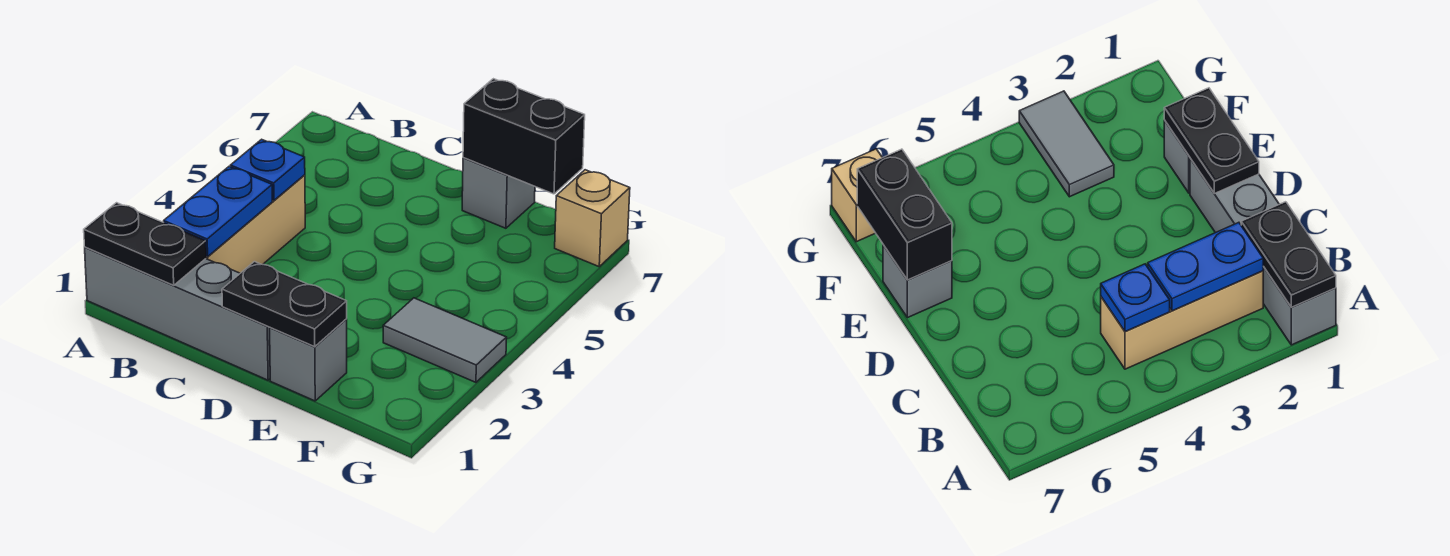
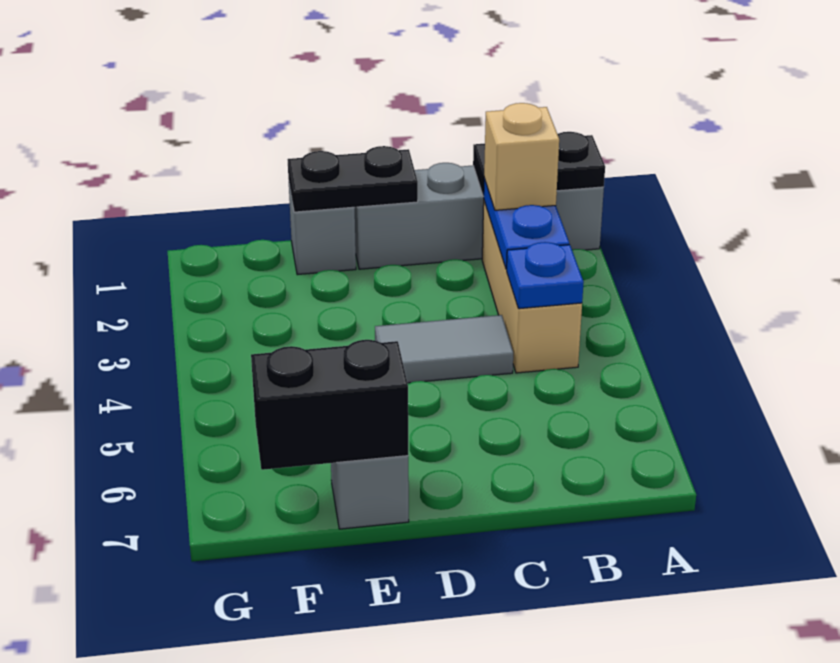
grey 1x2 tile [383,298,507,382] -> grey 1x2 tile moved to [375,315,513,383]
tan 1x1 brick [555,170,630,267] -> tan 1x1 brick moved to [484,103,559,210]

